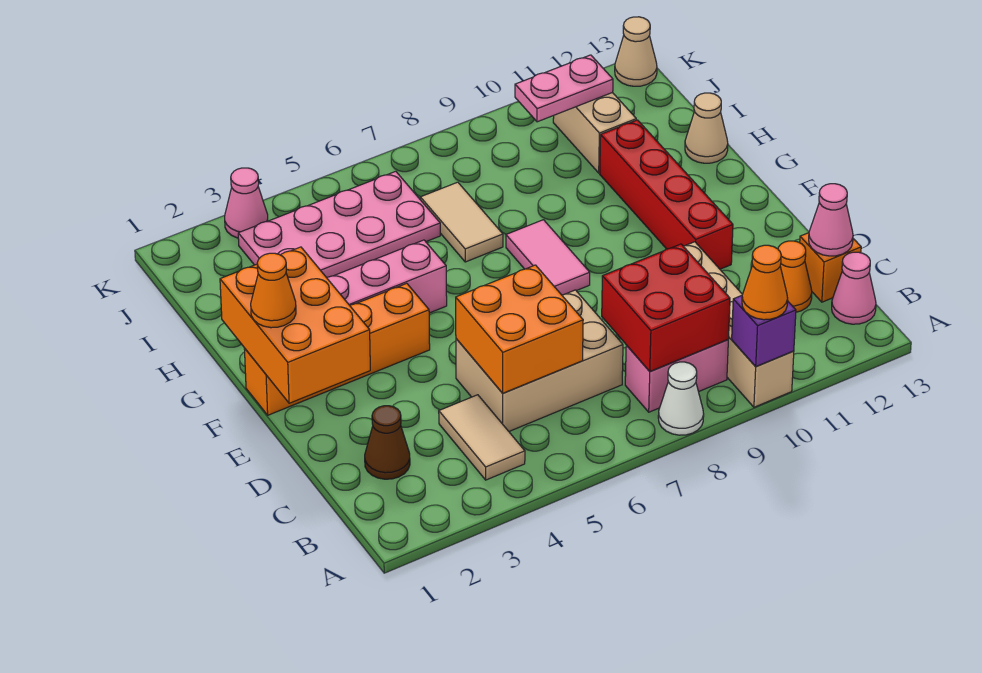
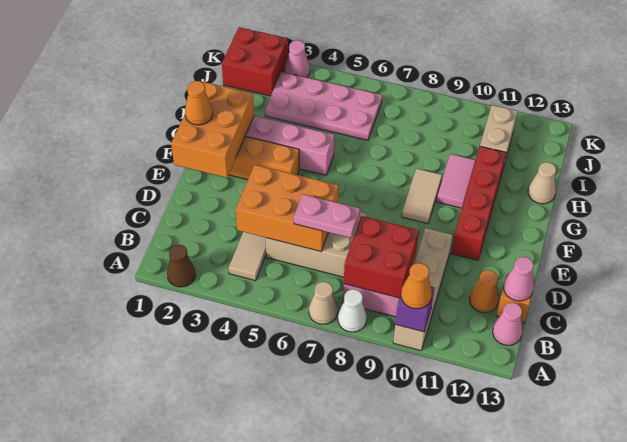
brown 1x1 cone [365,406,410,479] -> brown 1x1 cone moved to [167,245,196,287]
orange 2x2 brick [456,265,583,393] -> orange 2x3 brick [236,165,339,251]
pink 1x2 tile [506,220,590,295] -> pink 1x2 tile moved to [436,154,476,208]
tan 1x2 tile [420,182,503,262] -> tan 1x2 tile moved to [402,169,442,224]
none -> red 2x2 brick [222,27,288,96]
pink 1x2 plate [515,55,613,122] -> pink 1x2 plate moved to [294,194,360,238]
tan 1x1 cone [615,17,657,86] -> tan 1x1 cone moved to [309,282,338,324]

